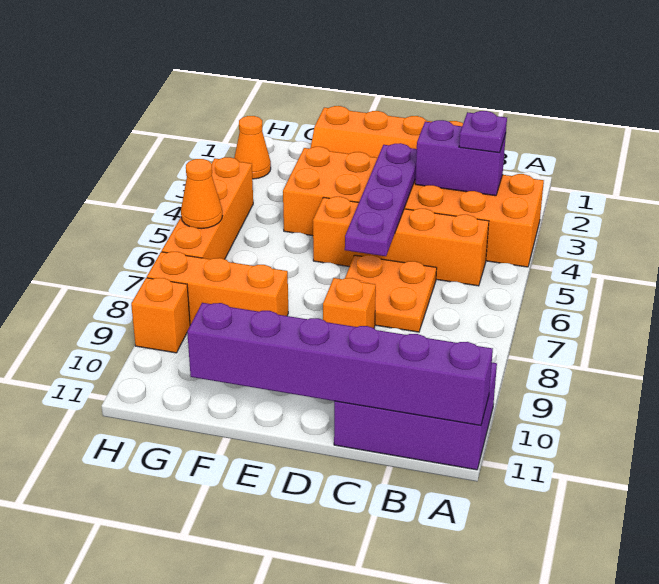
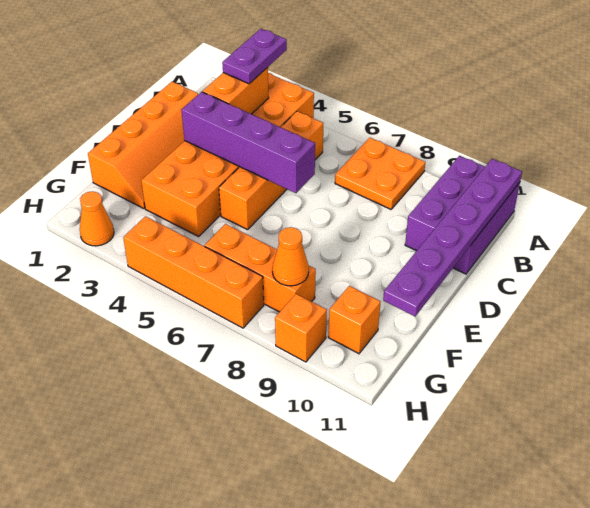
purple 1x6 brick [187,303,493,425] -> purple 1x6 plate [383,159,522,316]
purple 1x2 brick [415,120,506,196] -> orange 1x2 brick [203,67,269,114]
purple 1x1 plate [459,111,507,153] -> purple 1x2 plate [222,29,287,84]
orange 2x2 plate [345,255,437,332] -> orange 2x2 plate moved to [335,138,425,209]
purple 1x4 plate [345,143,417,256] -> purple 1x4 brick [182,92,315,193]
orange 1x1 brick [323,278,376,328] -> orange 1x1 brick moved to [328,286,380,354]
orange 1x3 brick [147,252,288,325] -> orange 1x3 brick turned to [205,224,316,312]
orange 1x1 cone [181,159,222,229] -> orange 1x1 cone moved to [272,227,309,286]

